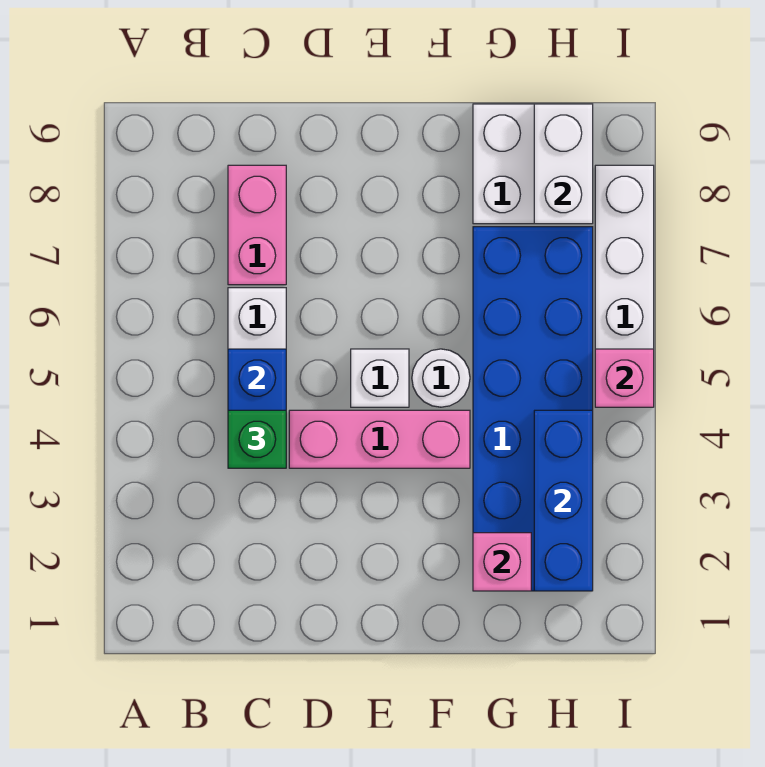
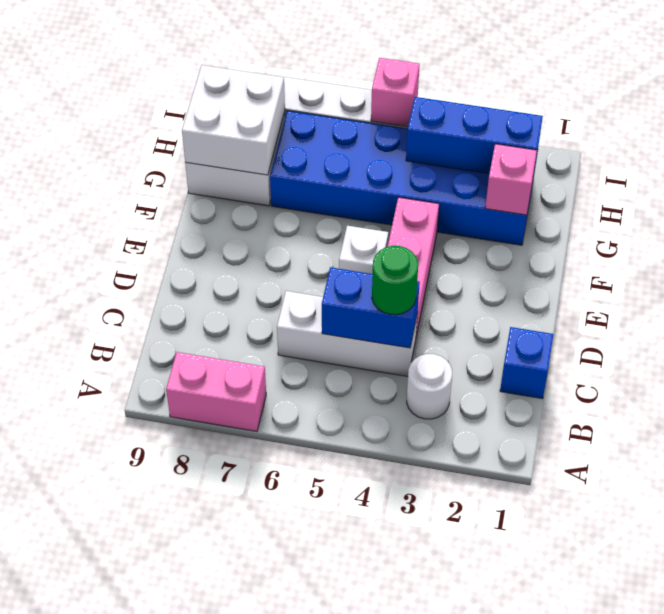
none -> blue 1x1 brick [500,327,554,399]
green 1x1 brick [228,410,286,468] -> green 1x1 round brick [372,246,418,315]
pink 1x2 brick [228,165,286,285] -> pink 1x2 brick moved to [166,352,266,431]
white 1x1 round brick [412,349,470,407] -> white 1x1 round brick moved to [407,354,452,419]
white 1x2 brick [534,104,593,224] -> white 2x2 brick [182,65,285,175]

